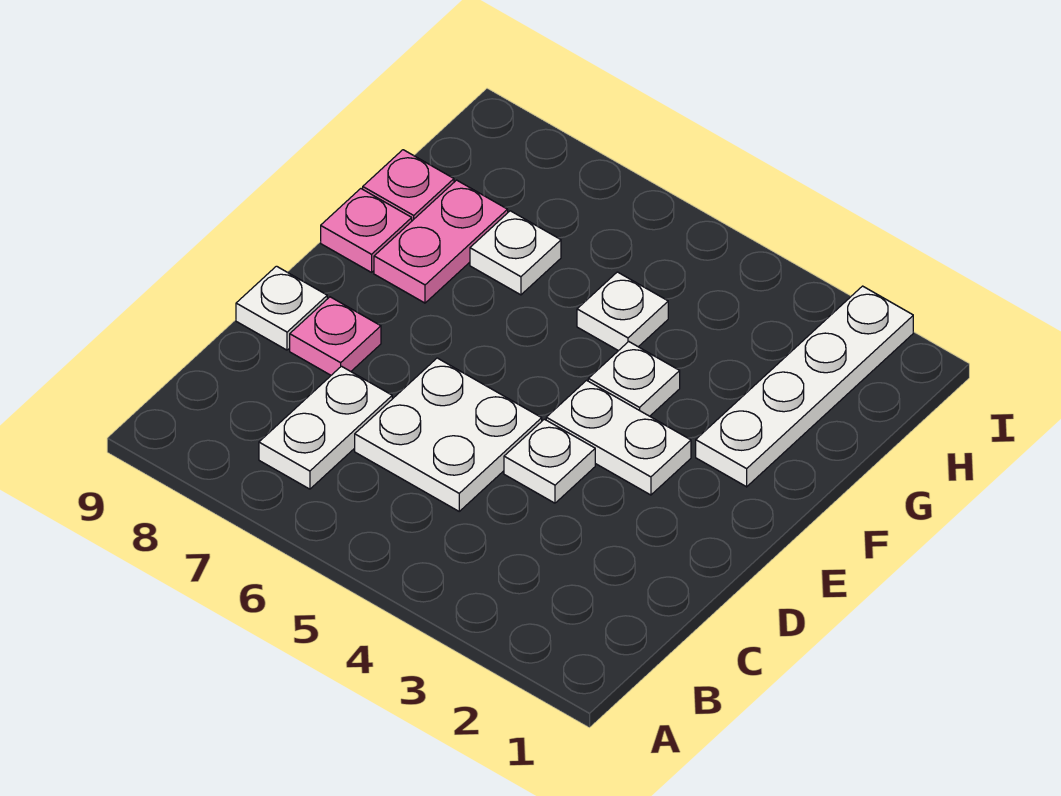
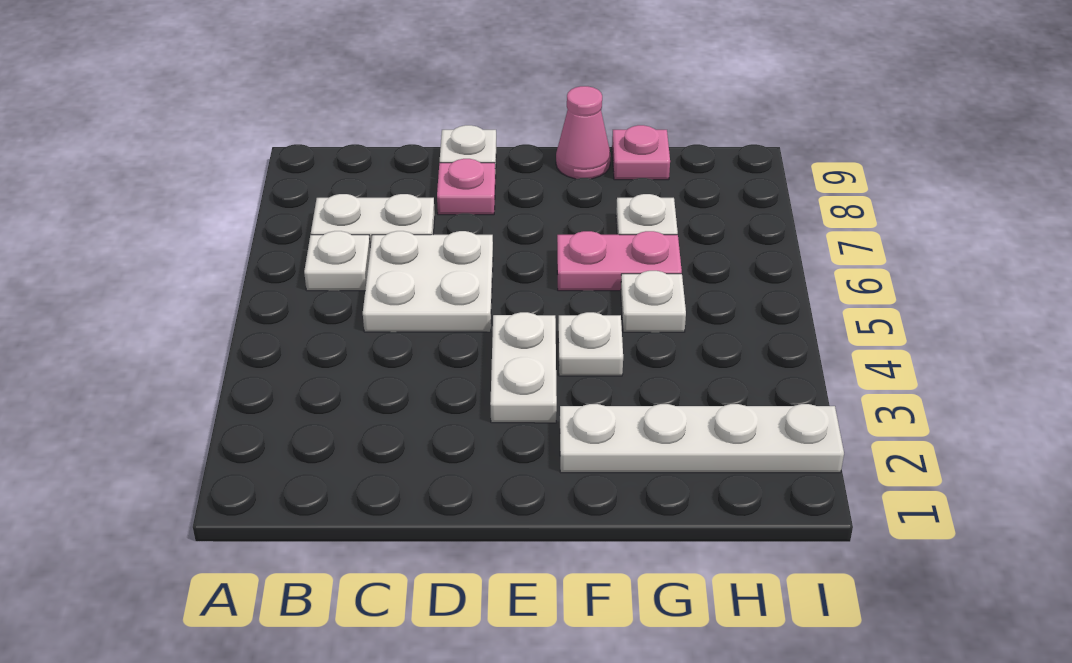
white 1x1 plate [504,419,595,503] -> white 1x1 plate moved to [304,231,370,291]
pink 1x2 plate [374,180,508,303] -> pink 1x2 plate moved to [557,231,682,291]
pink 1x1 plate [321,189,412,272] -> pink 1x1 cone [556,86,611,179]

